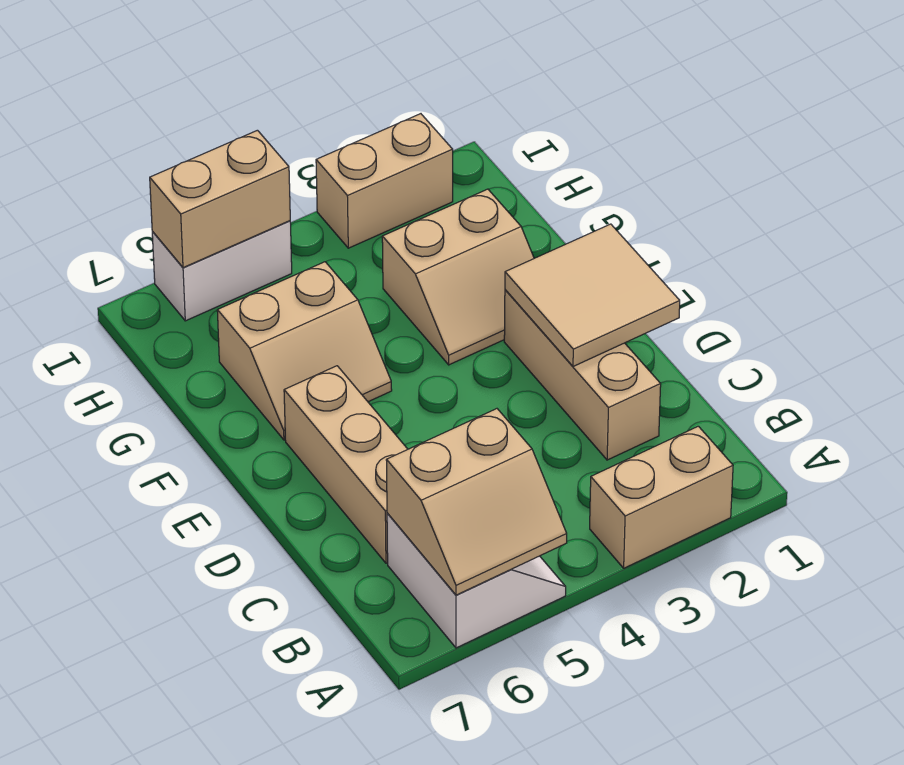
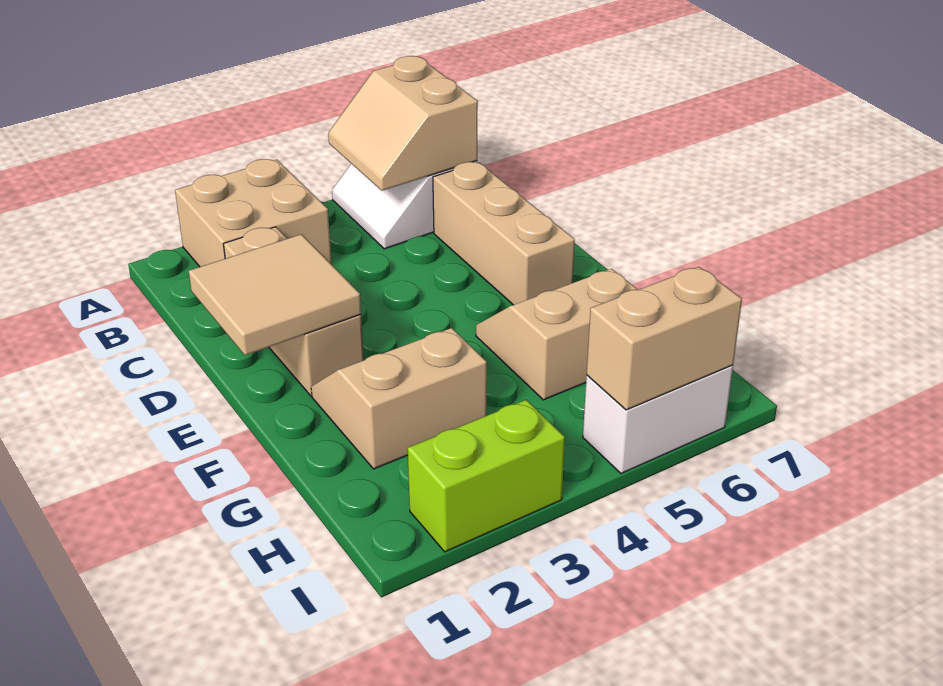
tan 1x2 brick [590,426,733,568] -> tan 2x2 brick [175,159,332,267]
tan 2x2 slope [386,409,567,595] -> tan 2x2 slope turned to [328,56,478,191]
tan 1x2 brick [316,114,453,248] -> lime 1x2 brick [408,400,565,552]

